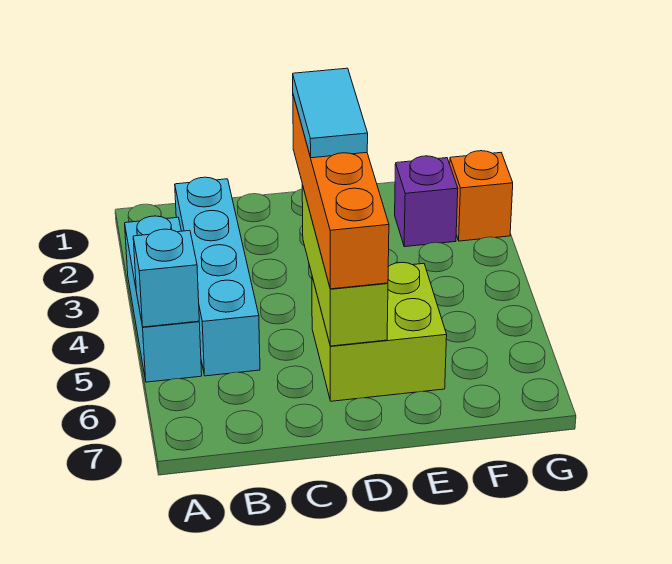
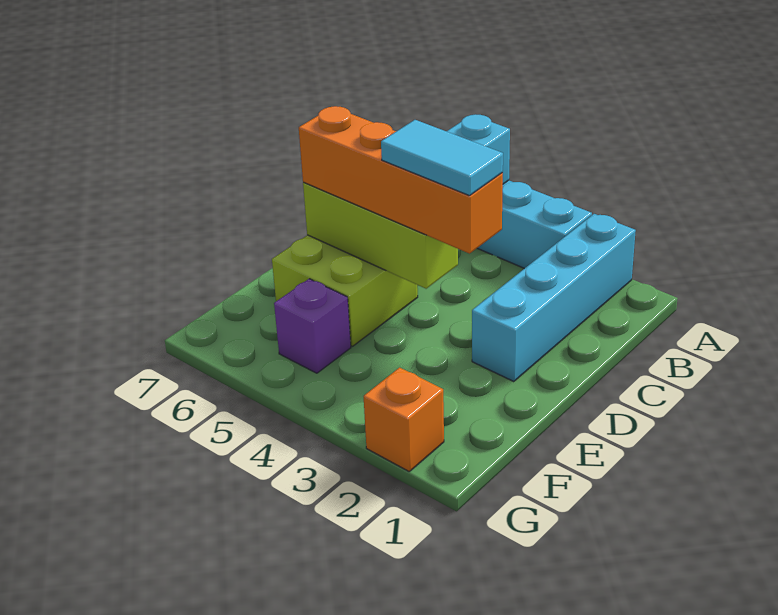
cyan 1x4 brick [175,177,260,376] -> cyan 1x4 brick turned to [472,214,636,381]
purple 1x1 brick [395,156,458,247] -> purple 1x1 brick moved to [274,279,351,373]

